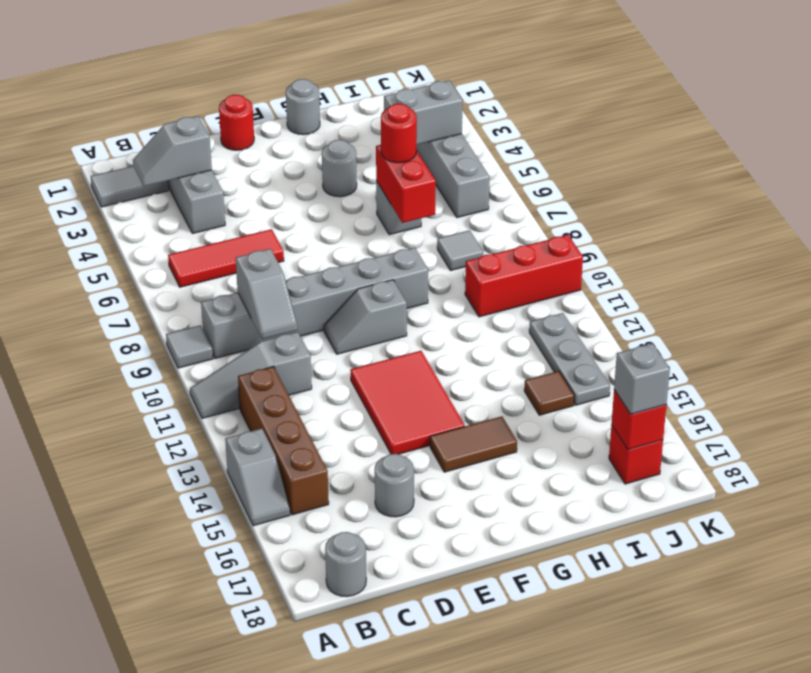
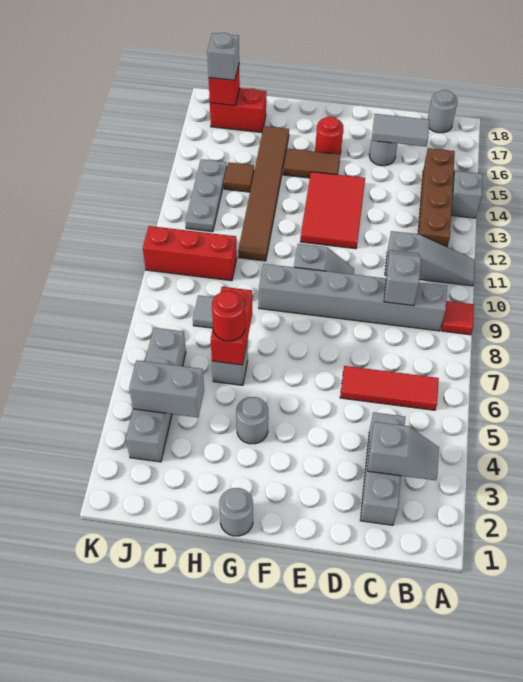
grey 1x2 tile [91,166,169,207] -> grey 1x2 tile moved to [371,114,430,147]
grey 1x1 tile [166,325,213,368] -> red 1x1 tile [442,301,474,335]
red 1x1 round brick [219,95,254,150] -> red 1x1 round brick moved to [315,116,343,154]
none -> brown 1x6 tile [238,126,289,261]
red 1x1 brick [609,425,663,484] -> red 1x2 brick [210,88,266,133]

